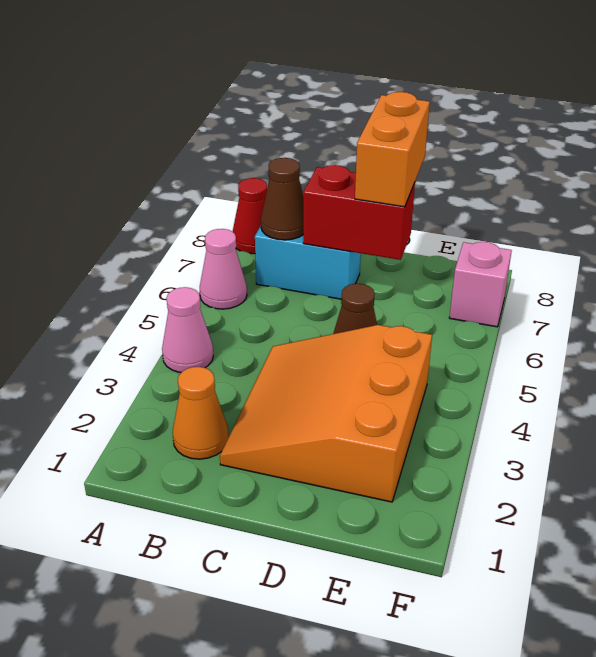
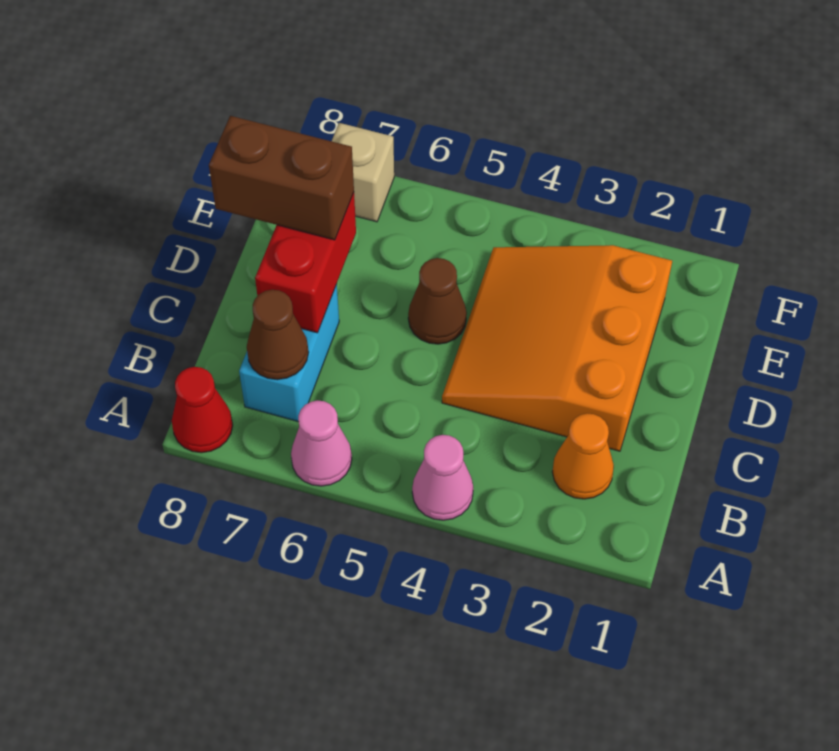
orange 3x3 slope [220,325,432,502] -> orange 3x3 slope turned to [442,245,672,451]
orange 1x2 brick [355,92,430,207] -> brown 1x2 brick [209,116,354,240]
pink 1x1 brick [449,242,512,327] -> tan 1x1 brick [332,123,394,222]

